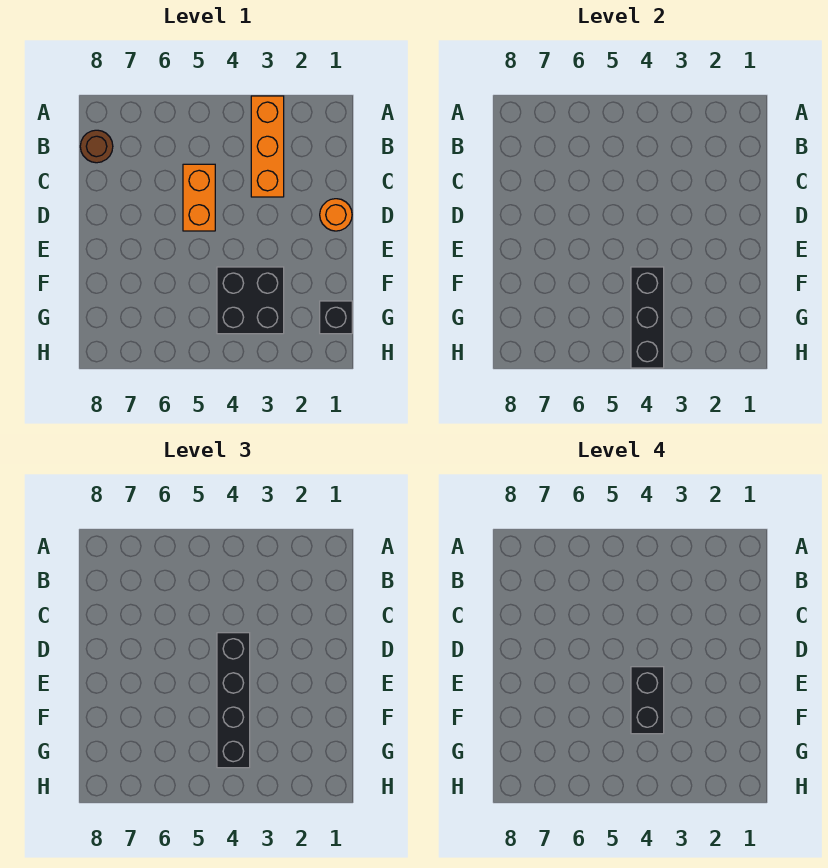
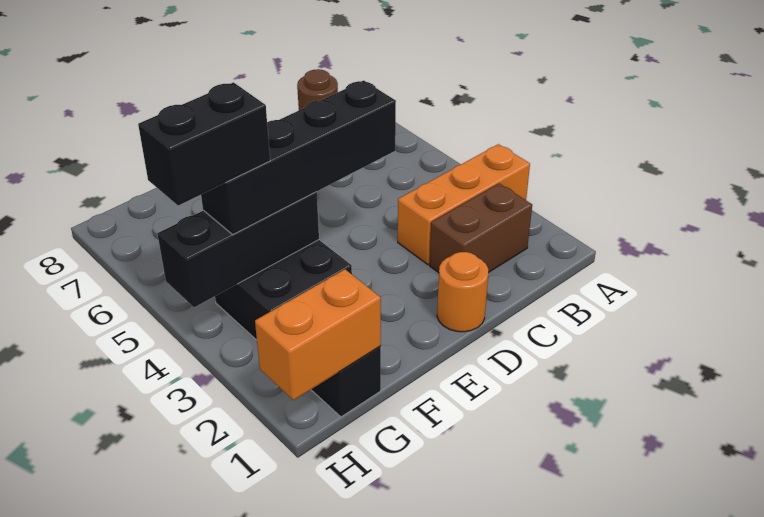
none -> brown 1x2 brick [430,183,532,273]
orange 1x2 brick [183,164,215,231] -> orange 1x2 brick moved to [255,269,381,400]
black 1x2 brick [631,667,664,734] -> black 1x2 brick moved to [138,82,270,206]

